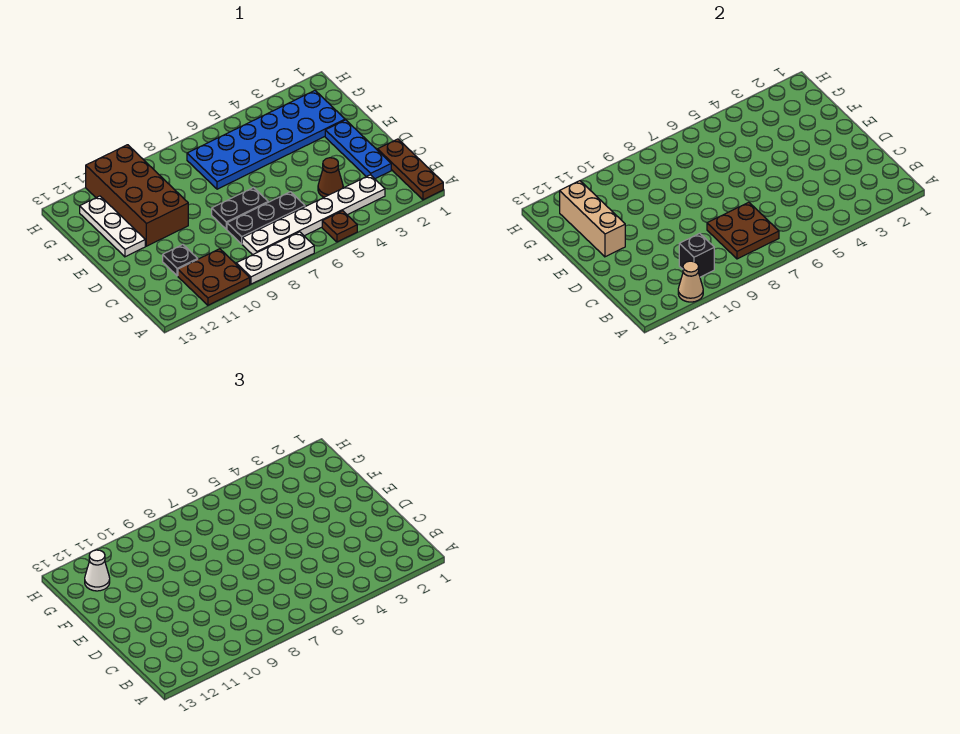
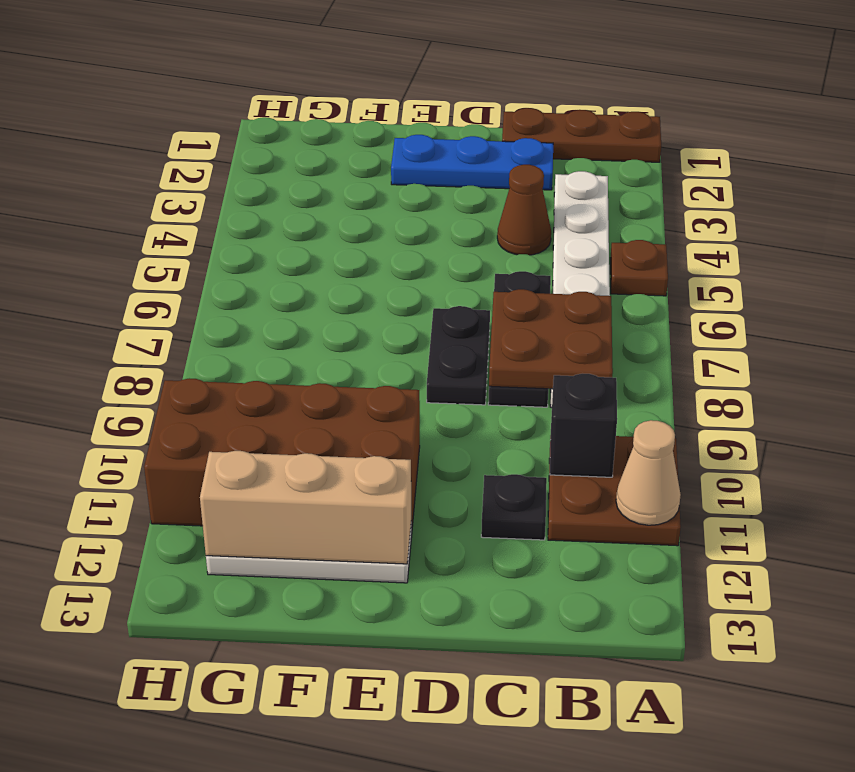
white 1x3 plate [236,232,314,284] -> none
blue 2x6 plate [187,91,345,189] -> none
white 1x1 cone [85,550,110,591] -> none

